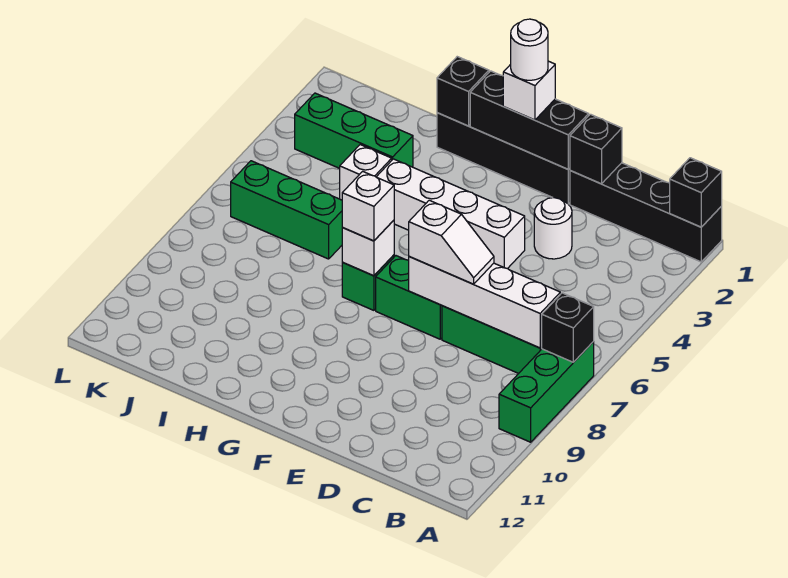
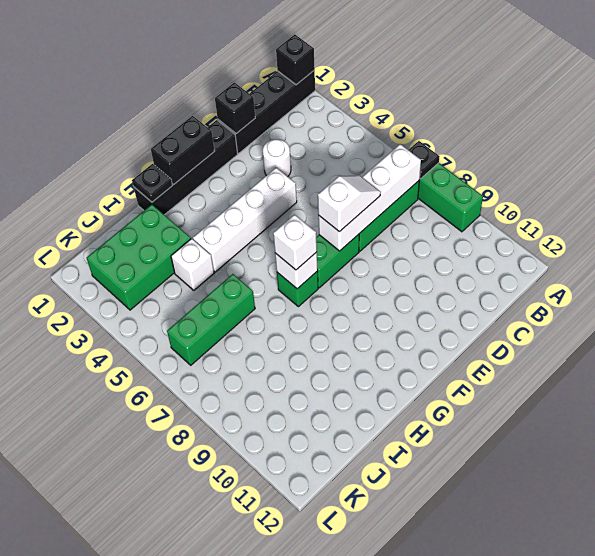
black 1x1 brick [542,293,594,362] -> black 1x1 plate [409,141,440,179]
black 1x3 brick [470,71,589,169] -> black 1x2 brick [151,116,214,185]
white 1x1 brick [503,61,555,120] -> none
white 1x1 round brick [511,19,548,80] -> none
black 1x1 brick [437,57,489,126] -> black 1x1 plate [132,164,172,202]
green 1x3 brick [295,93,413,168] -> green 2x3 brick [87,205,191,310]

